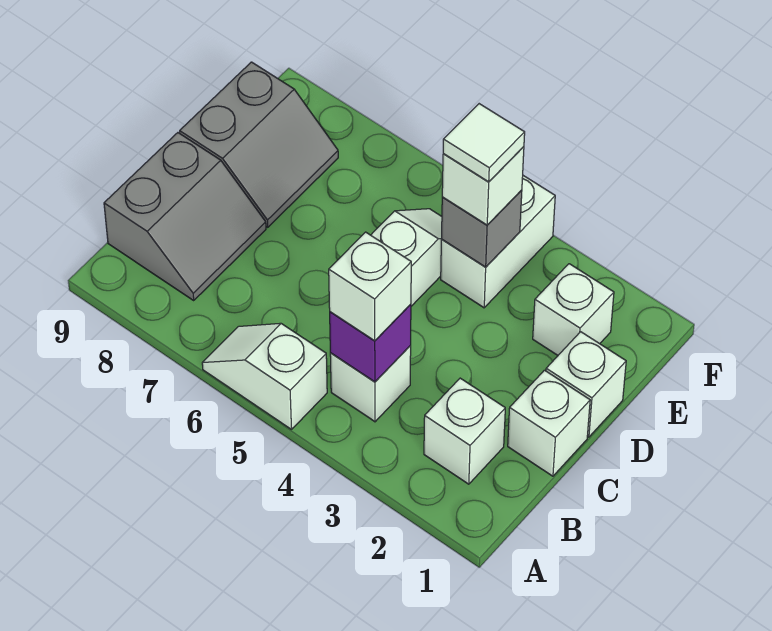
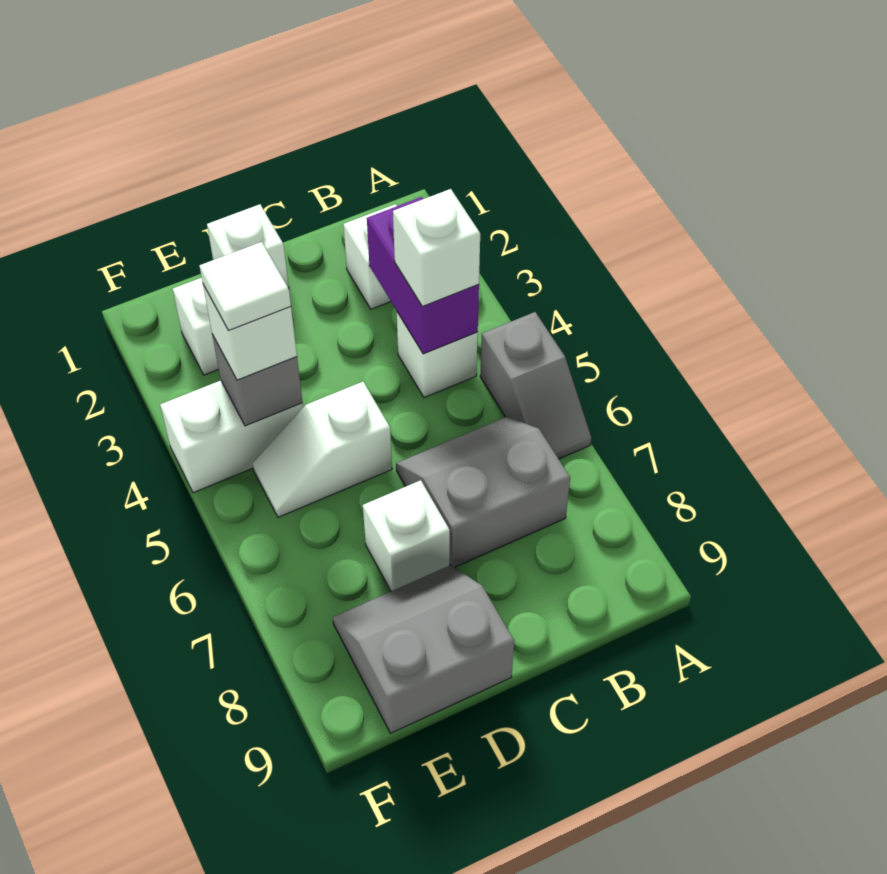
white 1x2 slope [202,323,327,429] -> grey 1x2 slope [480,312,591,459]
purple 1x1 brick [330,304,411,382] -> purple 1x2 brick [367,197,479,354]
grey 2x2 slope [104,133,266,300] -> grey 2x2 slope moved to [396,417,570,567]
white 1x1 brick [508,370,590,476] -> white 1x1 brick moved to [363,480,450,591]

